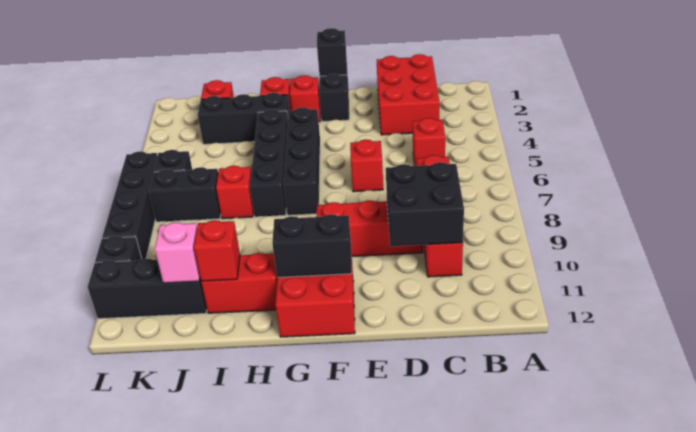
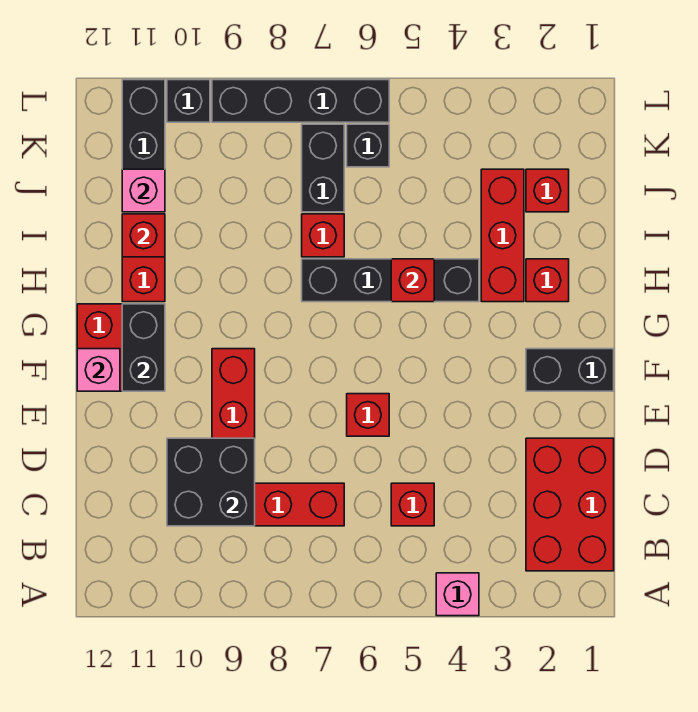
none -> pink 1x1 brick [436,573,479,616]
red 2x3 brick [377,54,440,135] -> red 2x3 brick turned to [526,438,614,571]
black 1x1 brick [317,28,347,76] -> none
none -> pink 1x1 brick [77,349,120,391]
red 1x1 brick [290,75,321,122] -> red 1x1 brick moved to [391,259,434,302]
black 1x4 brick [284,107,320,215] -> none
black 1x3 brick [198,93,290,144] -> red 1x3 brick [481,169,524,302]

